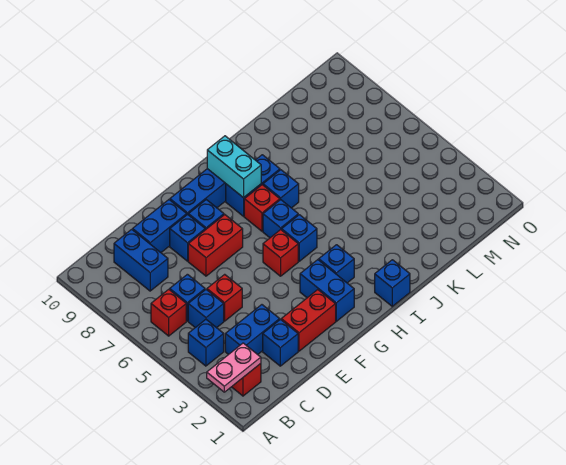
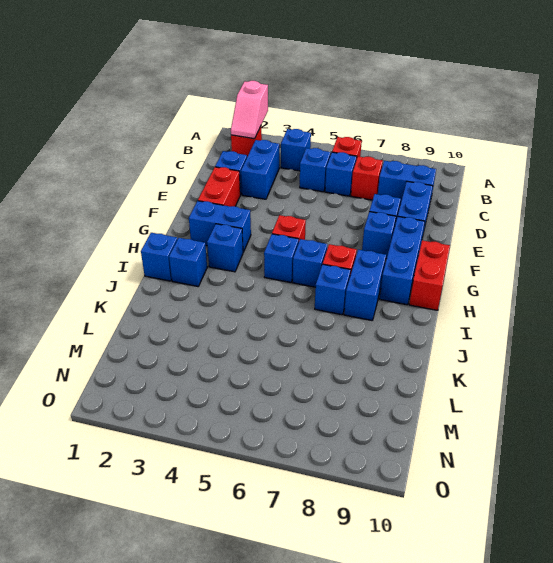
pink 1x2 plate [207,343,261,392] -> pink 1x2 slope [231,81,268,139]
red 1x1 brick [207,274,242,321] -> red 1x1 brick moved to [351,156,383,200]
red 1x2 brick [188,215,243,276] -> red 1x2 brick moved to [409,240,450,310]
cyan 1x2 brick [207,136,261,198] -> none
none -> blue 1x1 brick [169,238,207,286]

